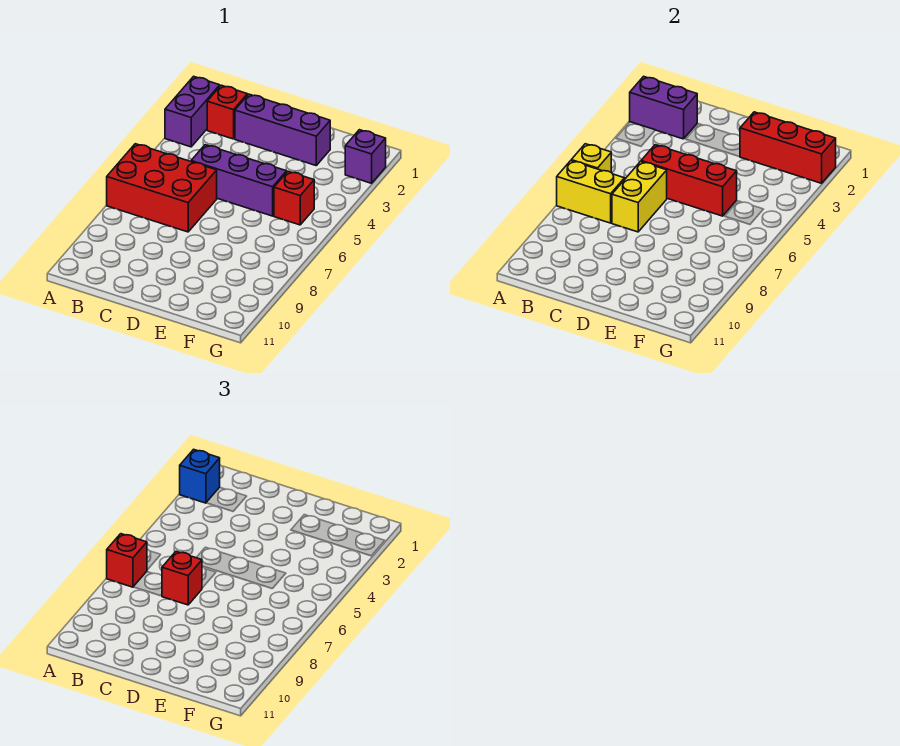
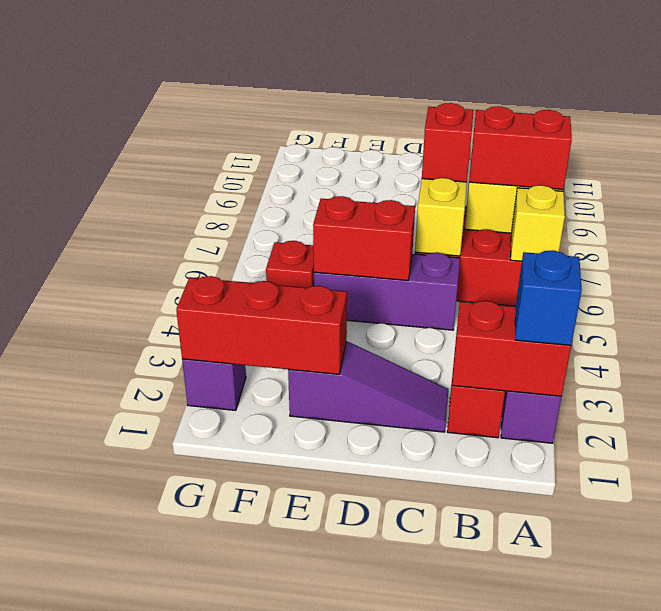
purple 1x2 brick [630,76,697,139] -> red 1x2 brick [452,301,571,396]
red 1x1 brick [107,534,147,587] -> red 1x2 brick [469,106,572,190]
purple 1x3 brick [235,94,330,165] -> purple 1x3 slope [288,341,448,432]
red 1x3 brick [641,145,737,216] -> red 1x2 brick [313,196,415,281]

